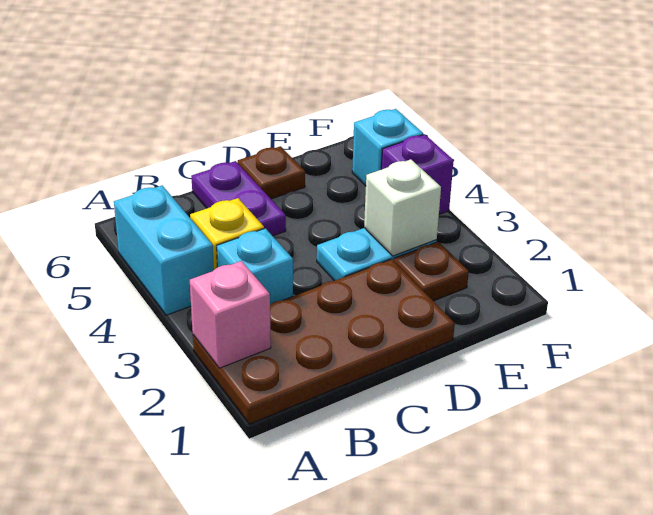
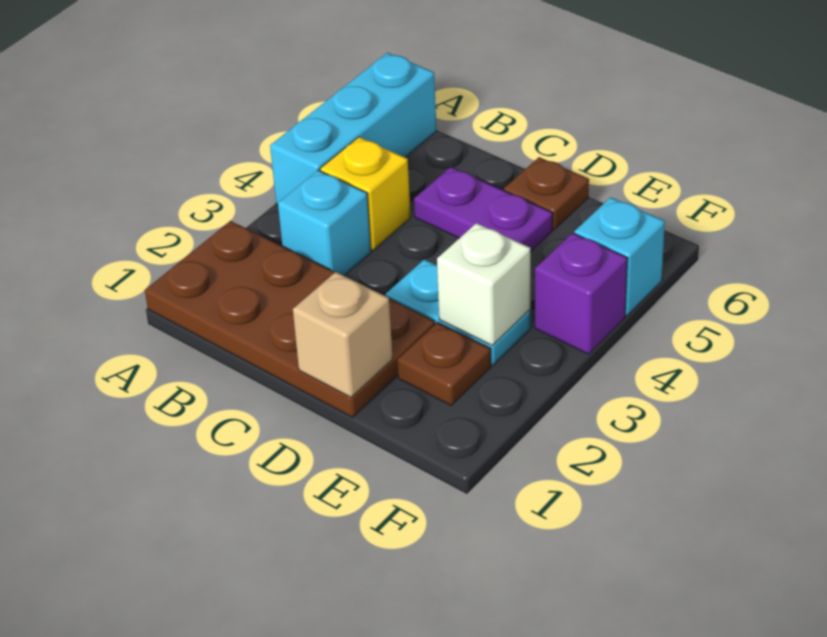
pink 1x1 brick [190,261,271,368] -> none
cyan 1x2 brick [114,185,214,315] -> cyan 1x3 brick [270,53,437,205]
purple 1x2 plate [191,161,286,236] -> purple 1x2 plate turned to [414,167,552,252]
none -> tan 1x1 brick [293,272,393,397]

